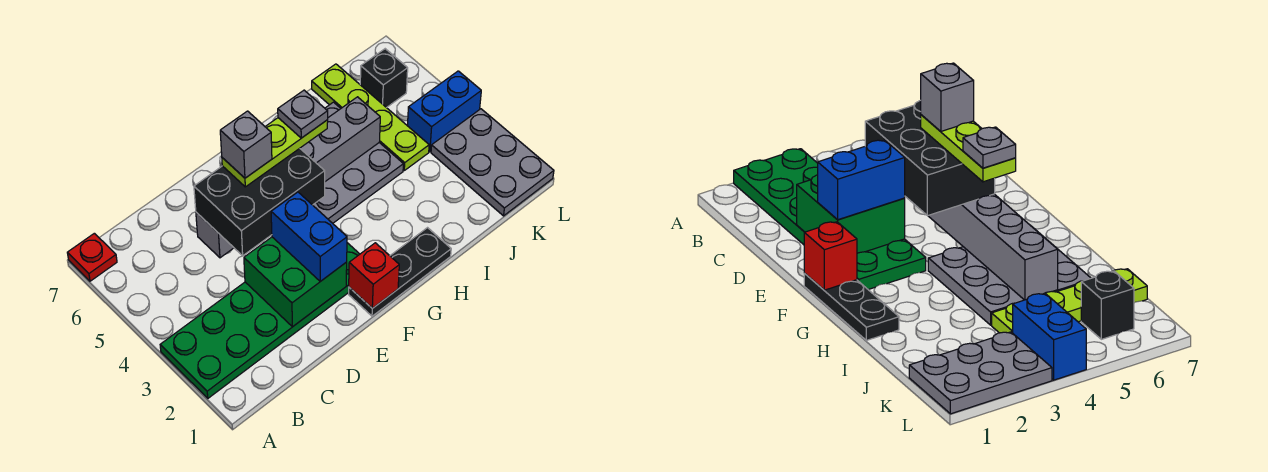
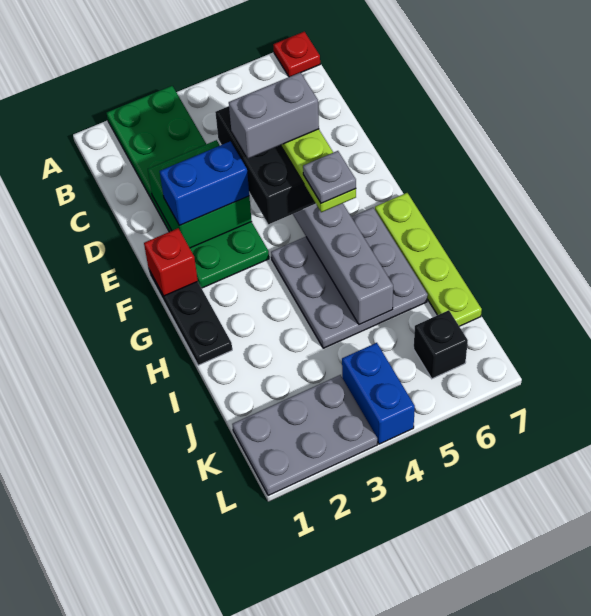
grey 1x1 brick [220,111,272,178] -> grey 1x2 brick [229,72,319,159]
lime 1x4 plate [312,64,429,170] -> lime 1x4 plate turned to [375,193,482,326]

